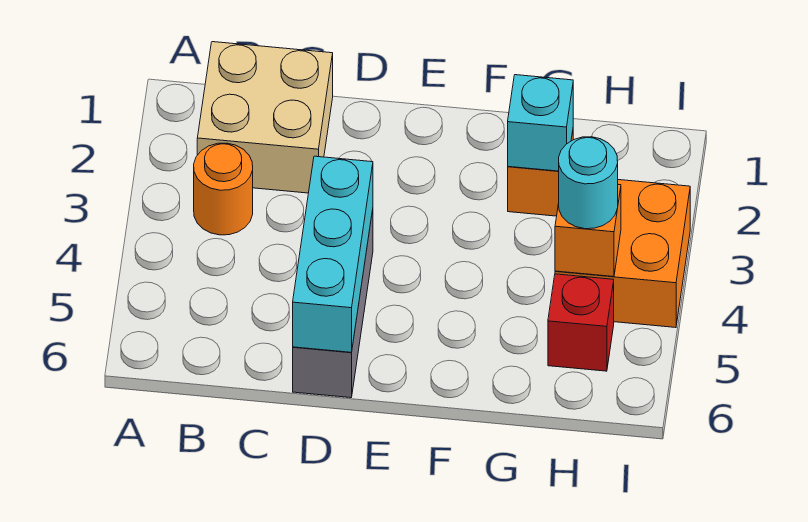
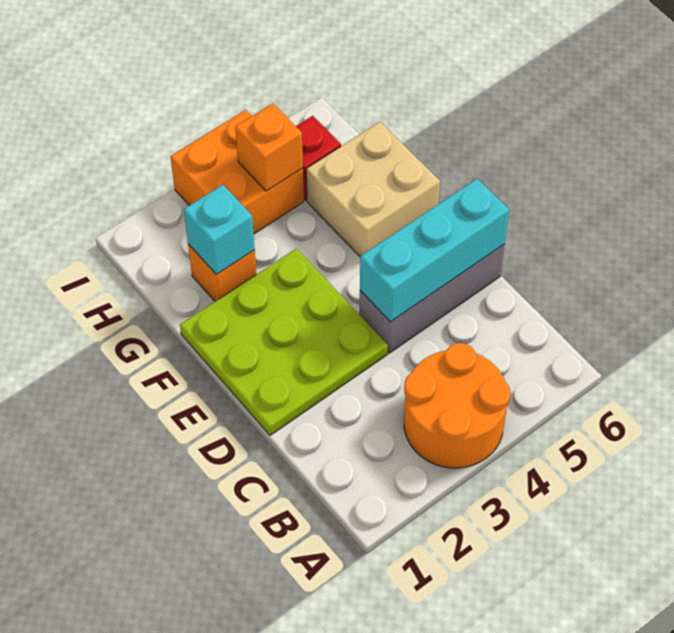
tan 2x2 brick [197,42,333,193] -> tan 2x2 brick moved to [306,122,440,256]
orange 1x1 round brick [194,143,253,235] -> orange 2x2 round brick [404,343,510,468]
none -> lime 3x3 plate [180,248,388,435]
cyan 1x1 round brick [559,137,618,229] -> none

